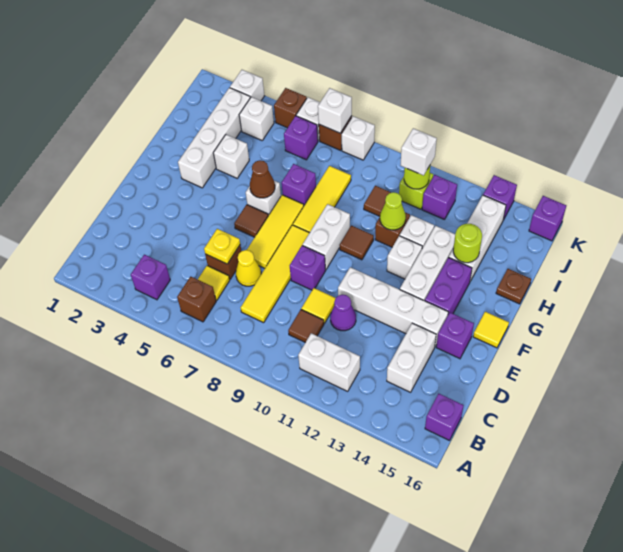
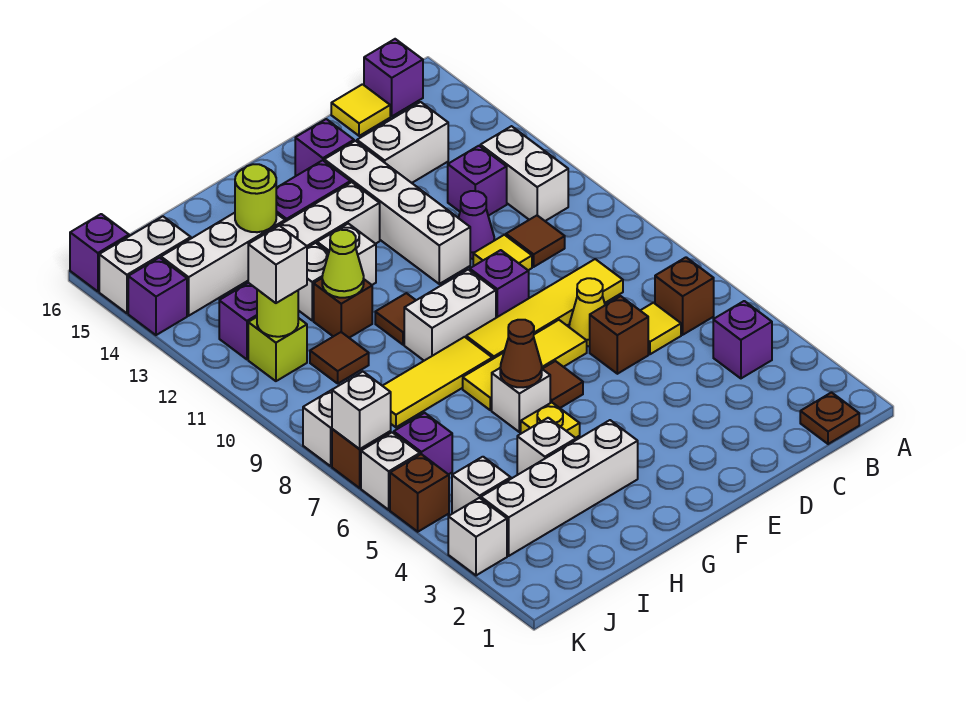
yellow 1x1 plate [204,229,240,264] -> yellow 1x1 plate moved to [521,402,580,438]
yellow 1x1 tile [473,312,509,348] -> yellow 1x1 tile moved to [331,84,390,136]
purple 1x1 brick [281,164,316,205] -> purple 1x1 brick moved to [448,146,507,216]
brown 1x1 plate [496,269,531,304] -> brown 1x1 plate moved to [800,393,859,444]
none -> white 1x2 brick [99,216,191,313]

